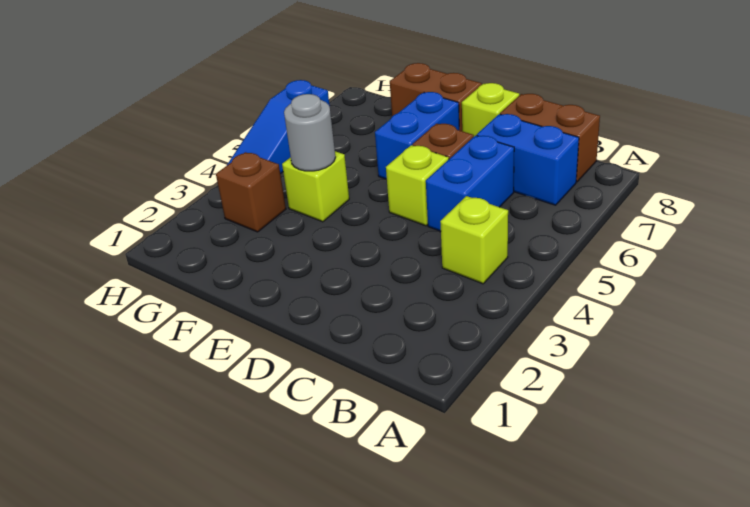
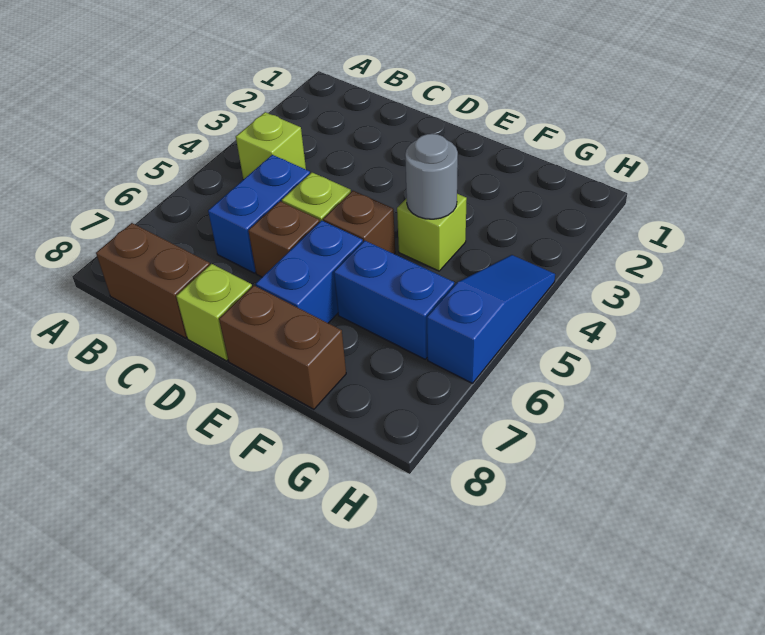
blue 1x2 brick [477,114,579,205] -> blue 1x2 brick moved to [334,241,454,359]
brown 1x1 brick [216,152,286,232] -> brown 1x1 brick moved to [323,191,395,254]

